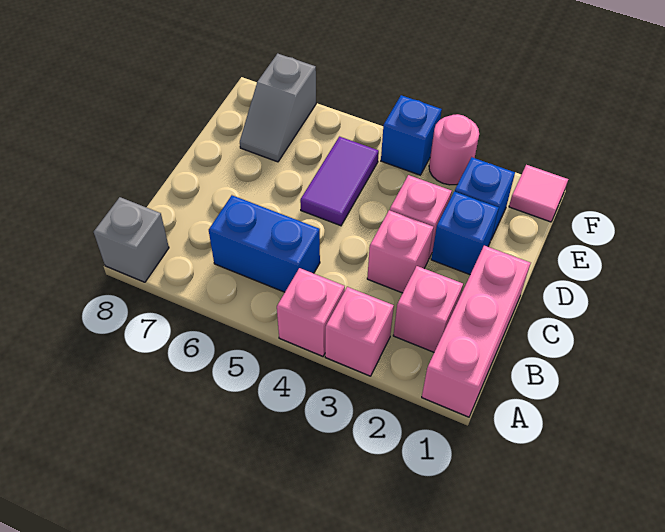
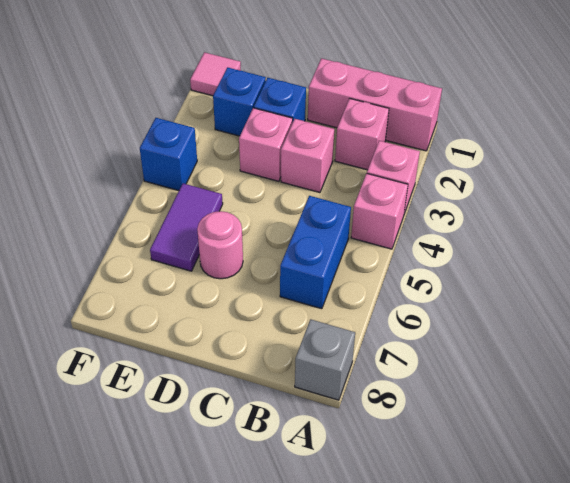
purple 1x2 tile [300,137,379,226] -> purple 1x2 tile turned to [150,183,223,271]
grey 1x2 slope [240,54,316,162] -> none
pink 1x1 round brick [429,114,479,185] -> pink 1x1 round brick moved to [197,211,243,279]

